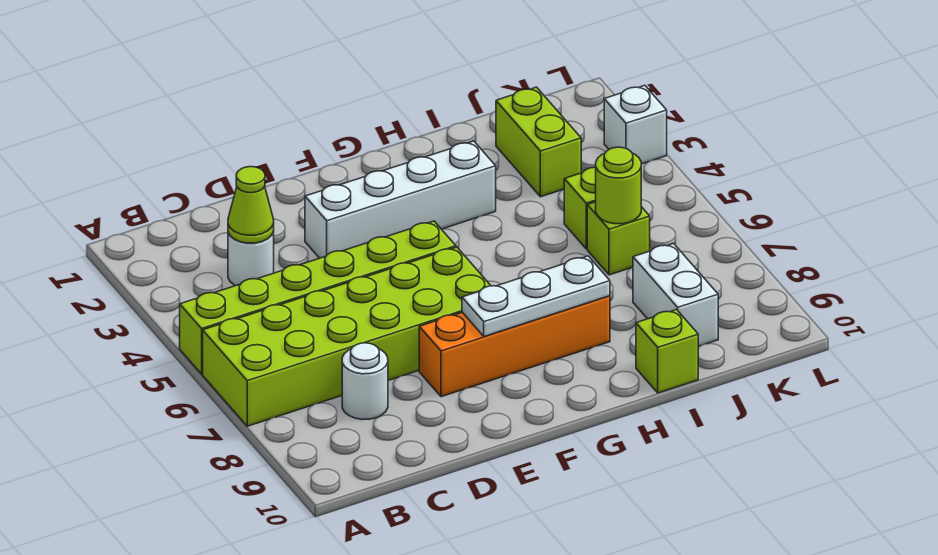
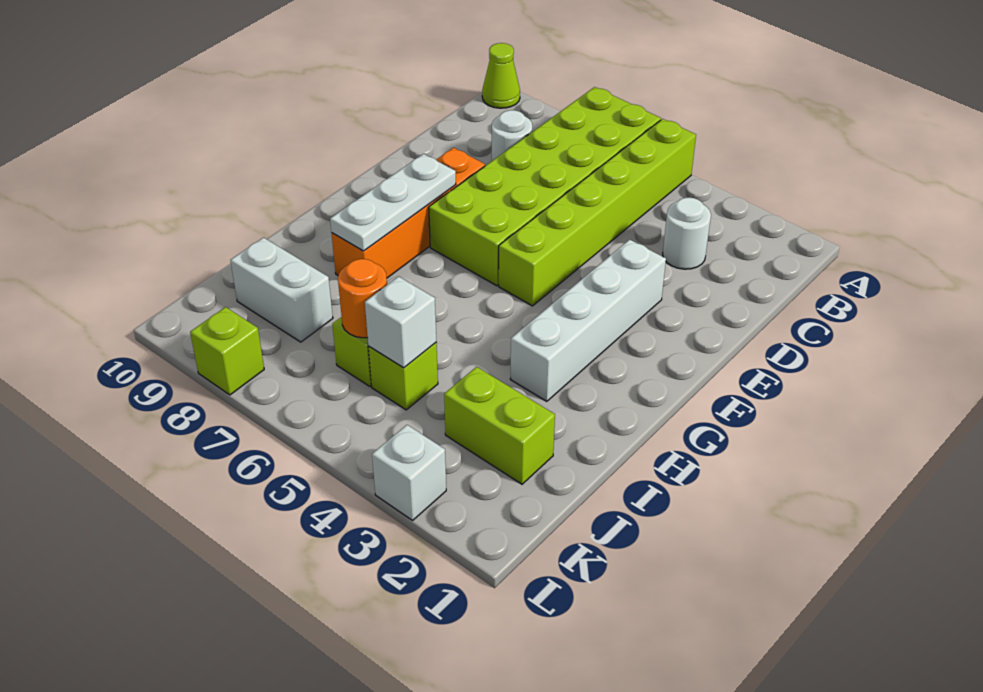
lime 1x1 cone [228,167,274,243] -> lime 1x1 cone moved to [482,43,520,108]
lime 1x1 brick [636,310,698,393] -> lime 1x1 brick moved to [190,307,264,395]
none -> white 1x1 brick [365,276,436,368]
lime 1x1 round brick [596,147,641,224] -> orange 1x1 round brick [338,259,387,338]

